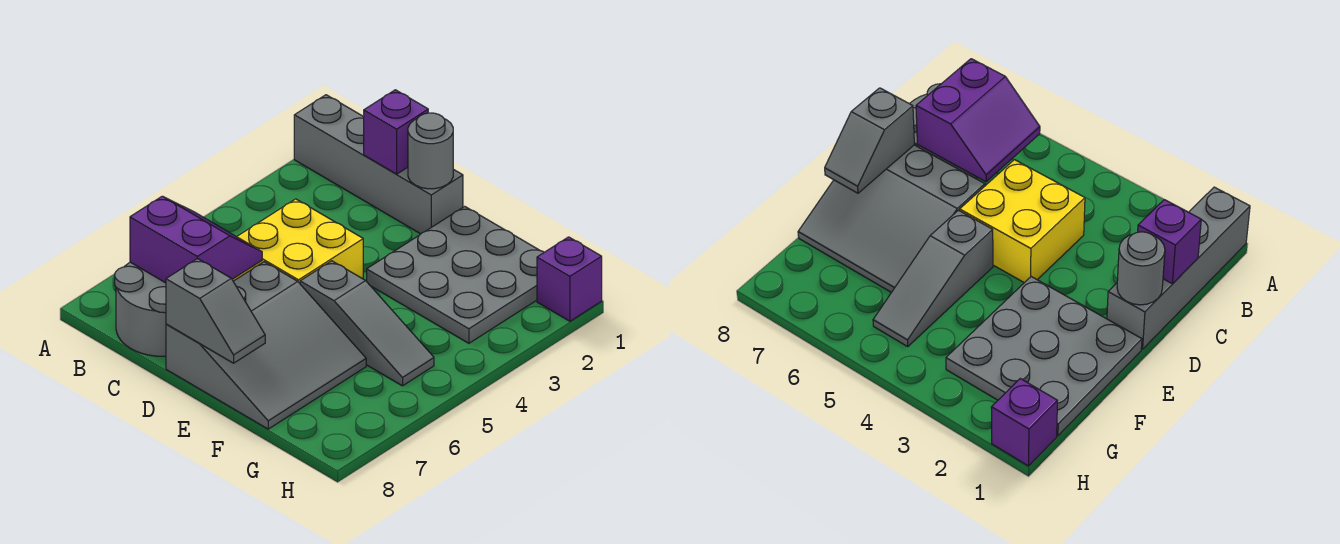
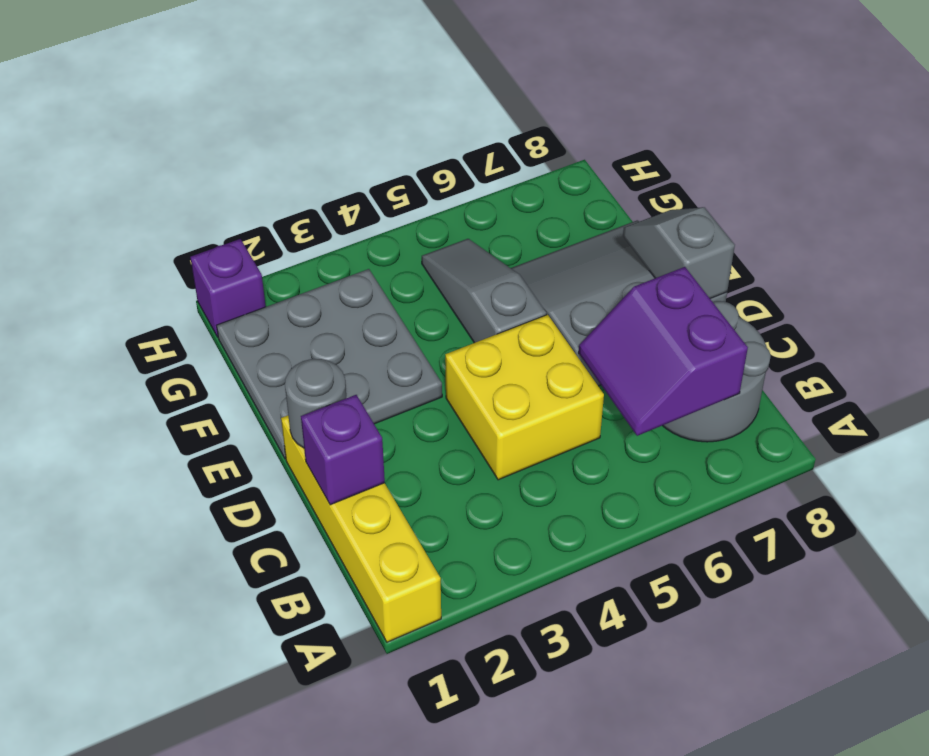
grey 1x4 brick [294,95,463,234] -> yellow 1x4 brick [281,415,441,642]

